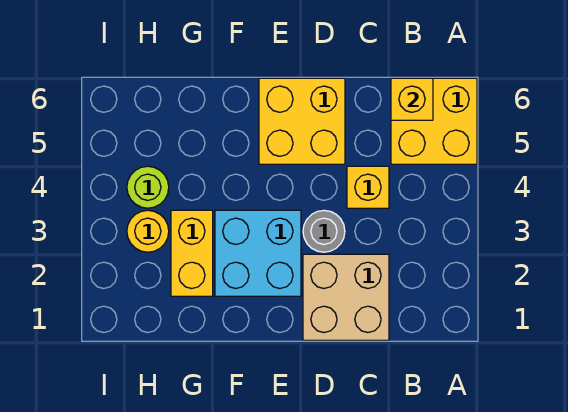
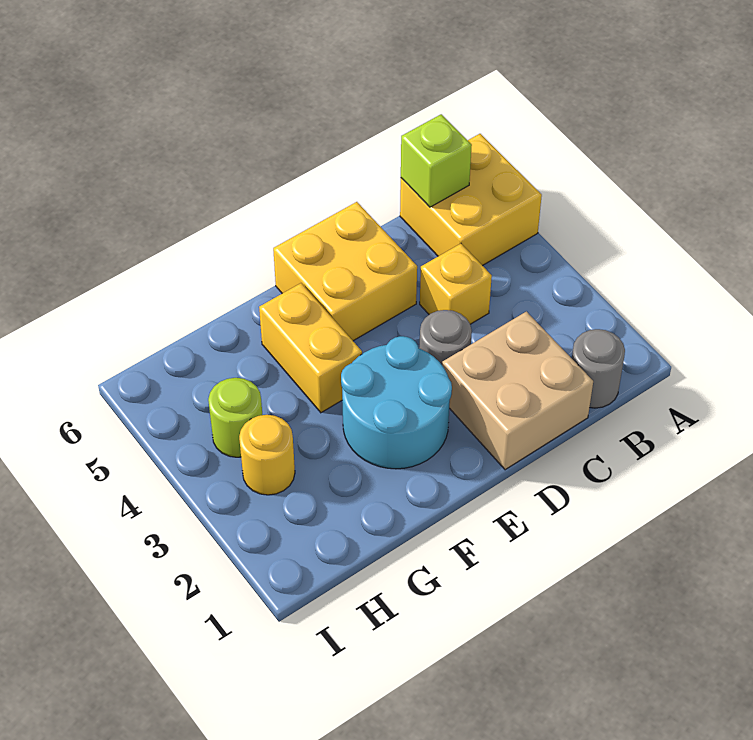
none -> grey 1x1 round brick [572,329,625,408]
yellow 1x1 brick [391,78,433,120] -> lime 1x1 brick [401,114,472,207]
cyan 2x2 brick [215,210,301,296] -> cyan 2x2 round brick [341,336,452,469]
yellow 1x2 brick [171,210,213,296] -> yellow 1x2 brick moved to [259,283,362,413]

